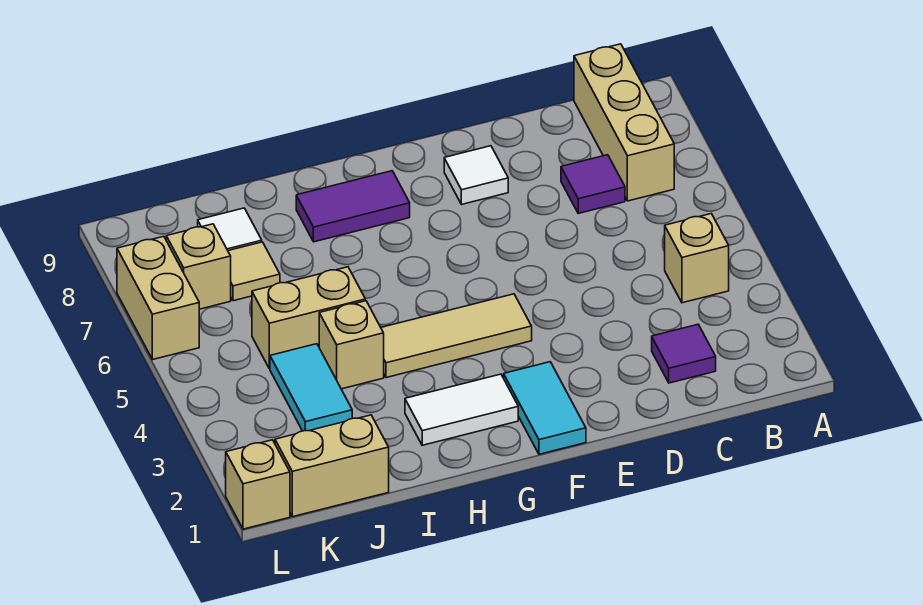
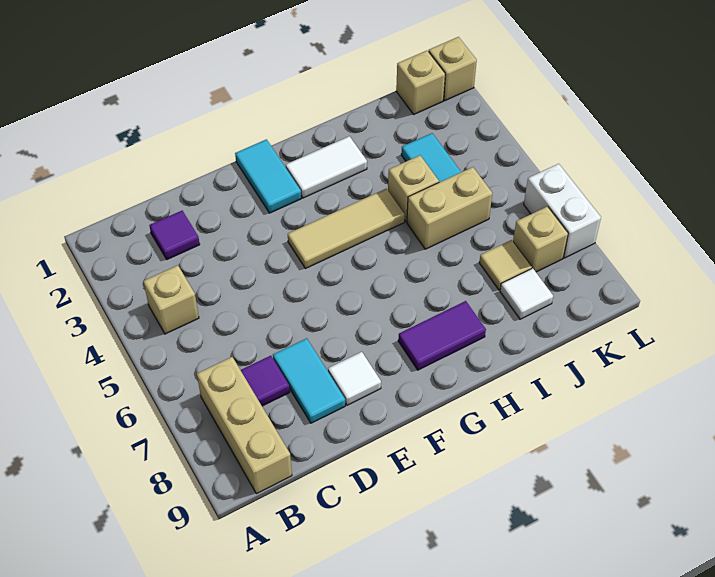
none -> cyan 1x2 tile [273,338,345,423]
tan 1x2 brick [275,415,389,517] -> tan 1x1 brick [396,51,445,114]
tan 1x2 brick [117,236,199,360] -> white 1x2 brick [524,164,601,258]

